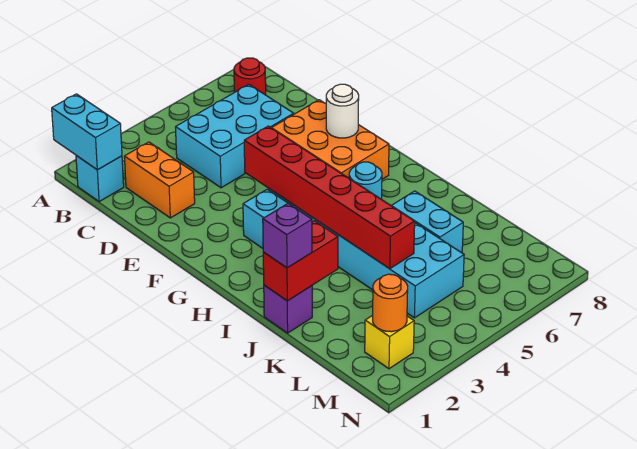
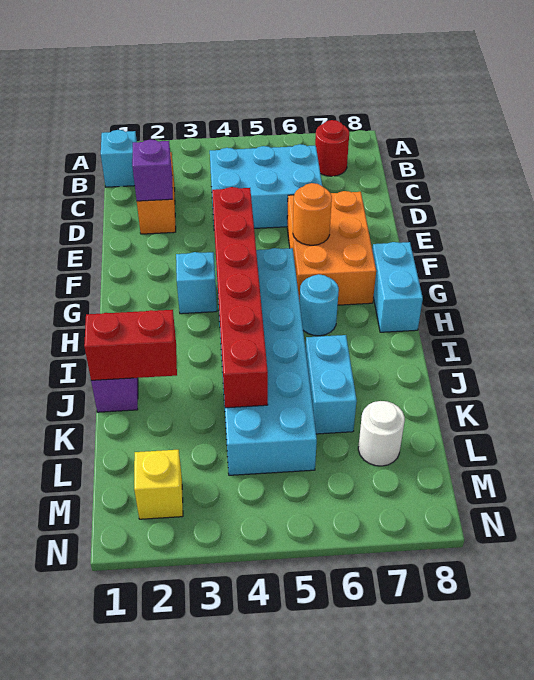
cyan 1x2 brick [52,94,122,170] -> cyan 1x2 brick moved to [372,242,423,332]
white 1x1 round brick [326,84,359,138] -> white 1x1 round brick moved to [358,401,405,466]
purple 1x1 brick [263,203,312,268] -> purple 1x1 brick moved to [132,140,173,201]
orange 1x1 round brick [373,274,408,332] -> orange 1x1 round brick moved to [293,183,332,245]

